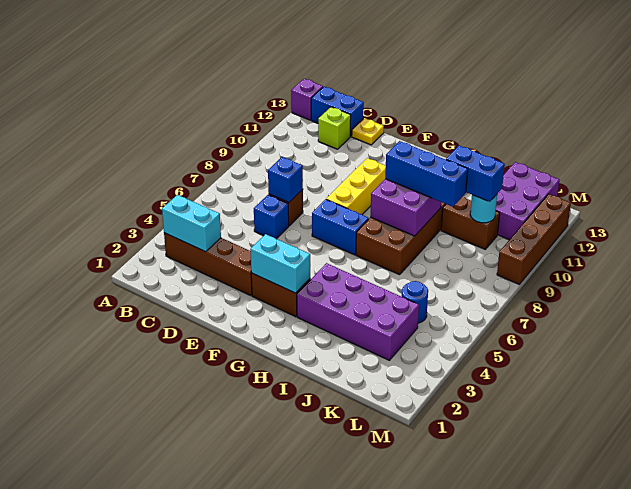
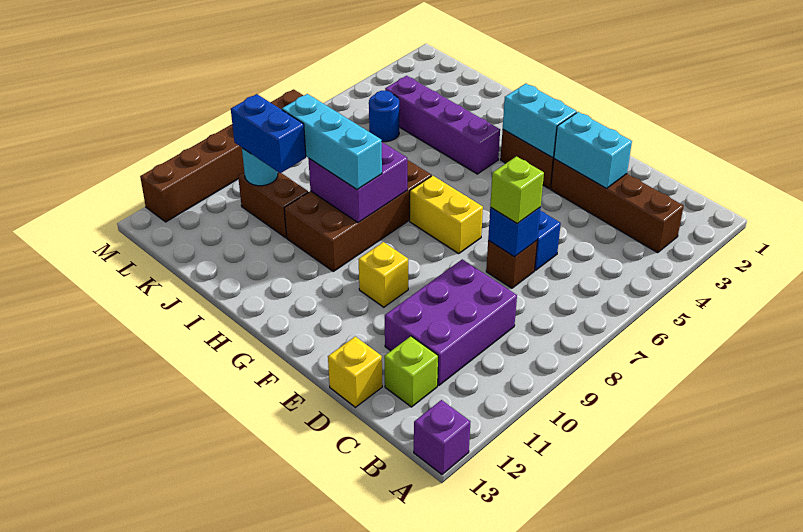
cyan 1x2 brick [162,195,221,252] -> cyan 1x2 brick moved to [554,112,632,188]
blue 1x2 brick [311,87,364,136] -> none
none -> lime 1x1 brick [490,156,544,224]
yellow 1x1 plate [352,118,384,145] -> yellow 1x1 brick [328,337,382,407]
blue 1x2 brick [312,199,369,255] -> yellow 1x2 brick [410,176,483,254]
yellow 1x3 brick [326,158,386,215] -> yellow 1x1 brick [358,242,408,307]
purple 2x4 brick [297,263,419,360] -> purple 1x4 brick [385,76,500,174]
blue 1x3 brick [385,141,468,207] -> cyan 1x3 brick [282,94,382,190]
purple 2x3 brick [496,162,559,240] -> purple 2x3 brick moved to [385,259,517,385]
brown 1x4 brick [497,194,571,284] -> brown 1x6 brick [140,89,303,222]

